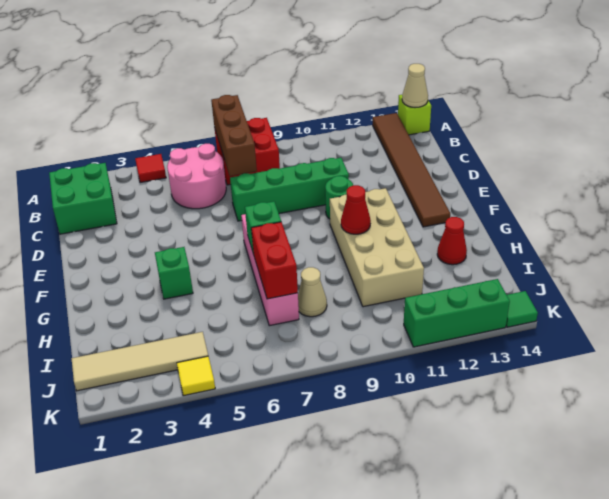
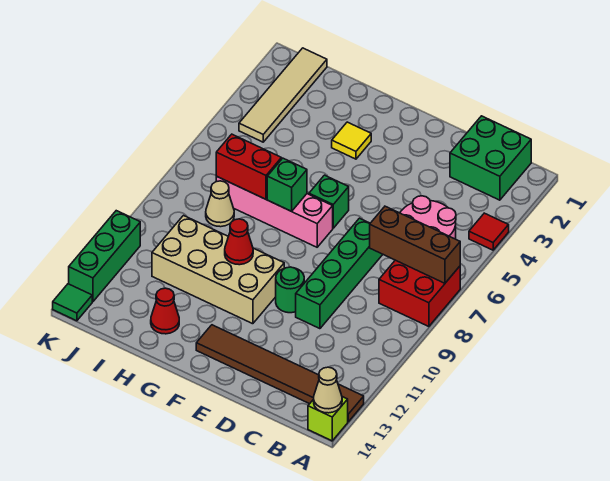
green 1x1 brick [155,247,193,299] -> green 1x1 brick moved to [309,175,349,228]
yellow 1x1 tile [177,356,215,396] -> yellow 1x1 tile moved to [332,122,371,159]

